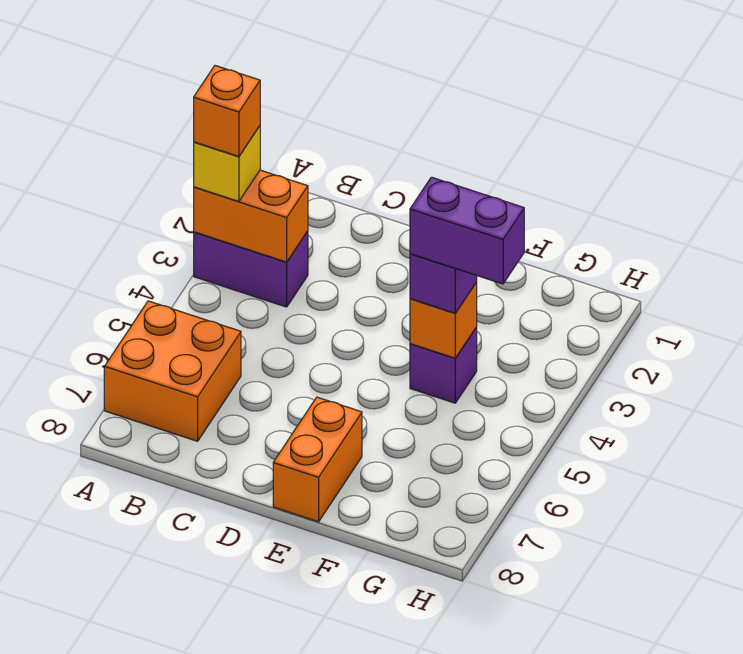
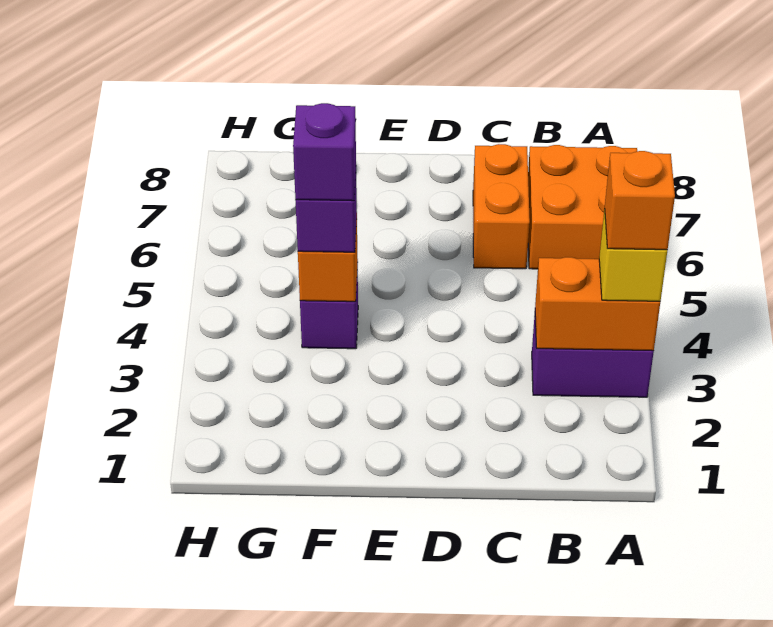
orange 1x2 brick [273,397,362,522] -> orange 1x2 brick moved to [473,144,530,269]
purple 1x2 brick [410,177,524,284] -> purple 1x1 brick [293,103,356,201]

